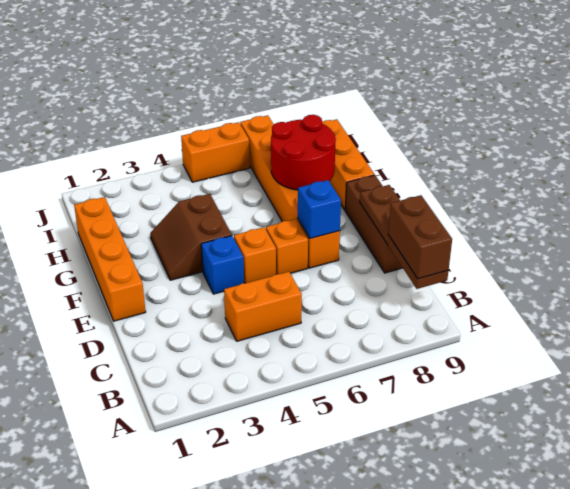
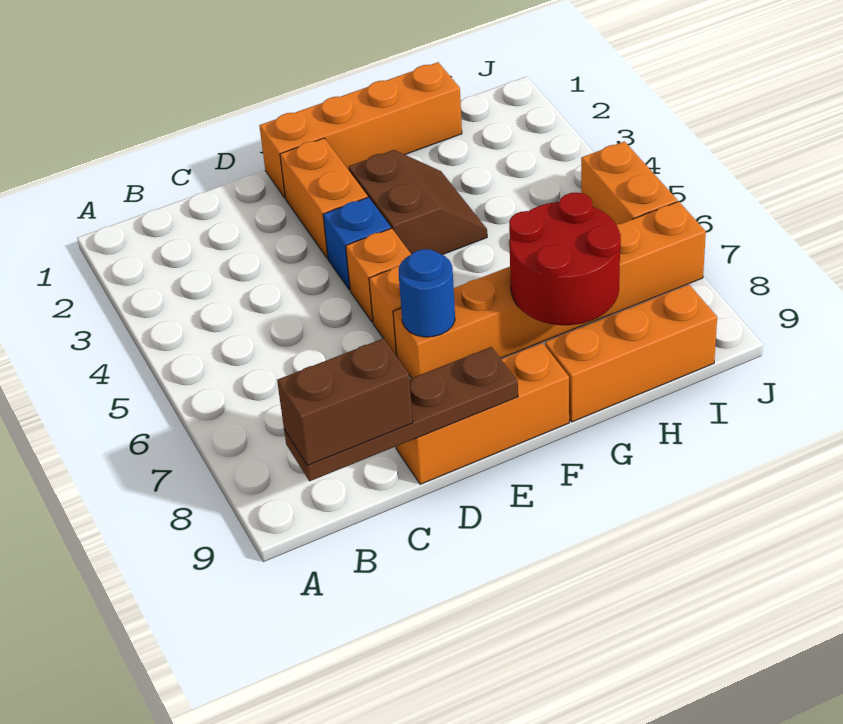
orange 1x2 brick [224,272,302,341] -> orange 1x2 brick moved to [280,138,368,258]
brown 1x3 brick [345,175,402,273] -> orange 1x3 brick [396,343,569,484]
blue 1x1 brick [298,180,341,238] -> blue 1x1 round brick [399,249,455,337]
brown 2x2 slope [150,194,232,280] -> brown 2x2 slope turned to [349,150,487,255]

